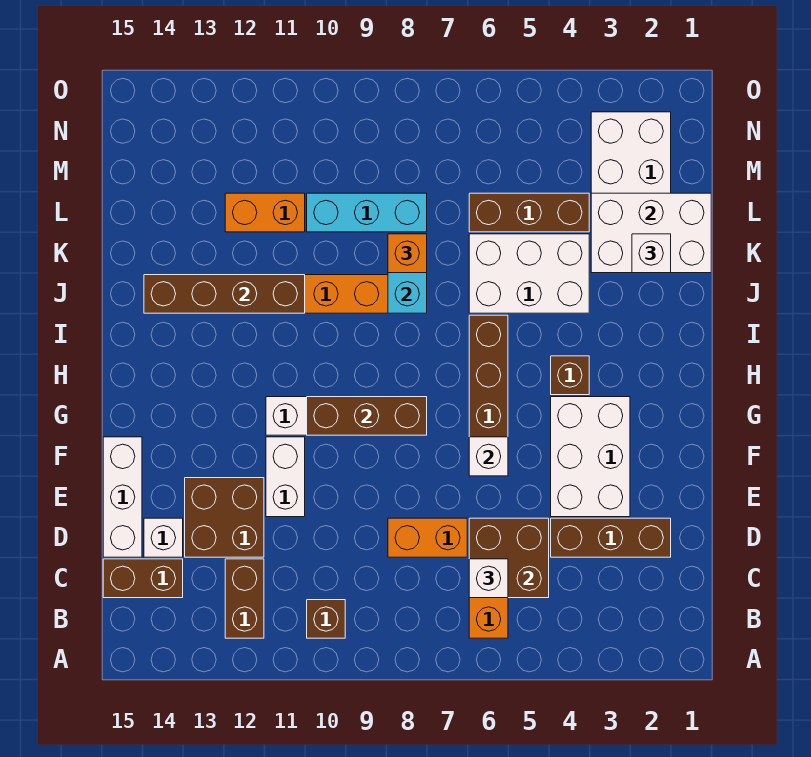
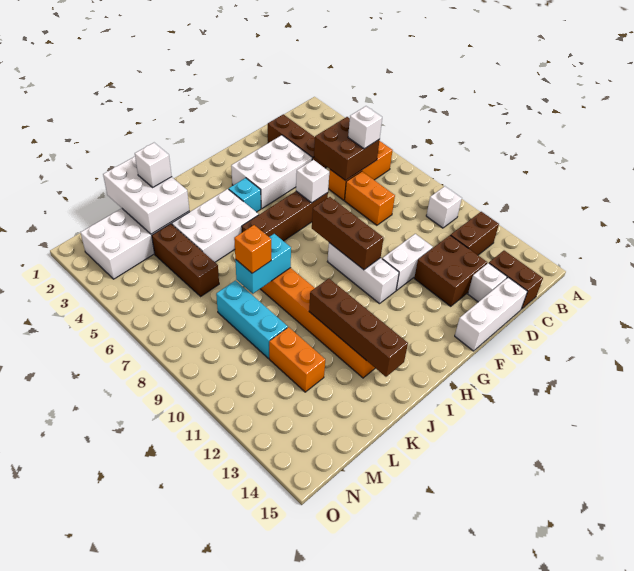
brown 1x1 brick [307,600,345,638] -> white 1x1 brick [426,186,462,228]
brown 1x1 brick [551,356,589,395] -> cyan 1x1 brick [229,178,261,212]
white 2x3 brick [469,234,589,313] -> white 2x3 brick turned to [172,189,259,262]

